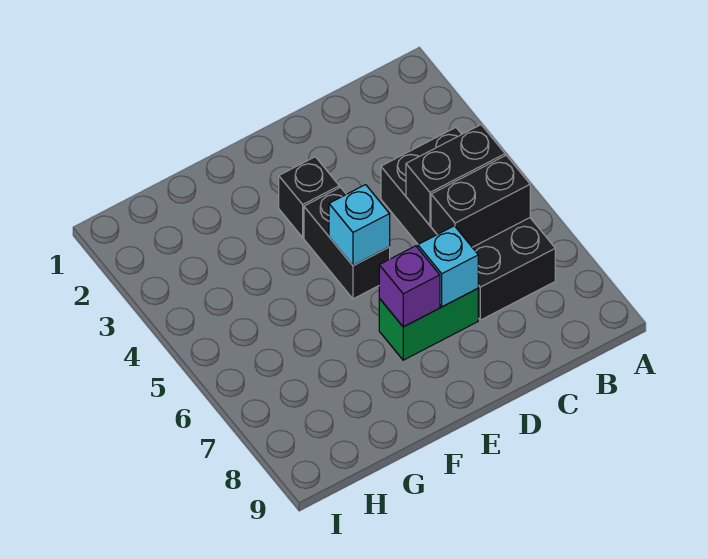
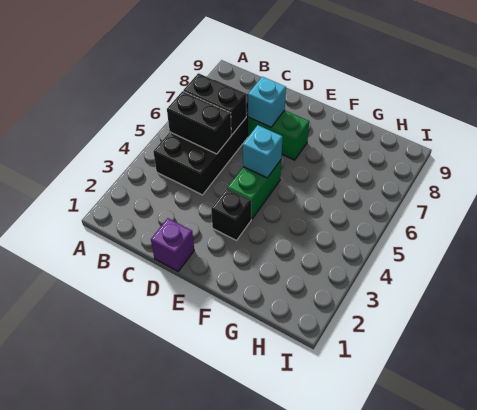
black 1x2 brick [304,187,390,299] -> green 1x2 brick [227,160,281,219]
purple 1x1 brick [379,246,440,327] -> purple 1x1 brick moved to [151,218,194,271]

